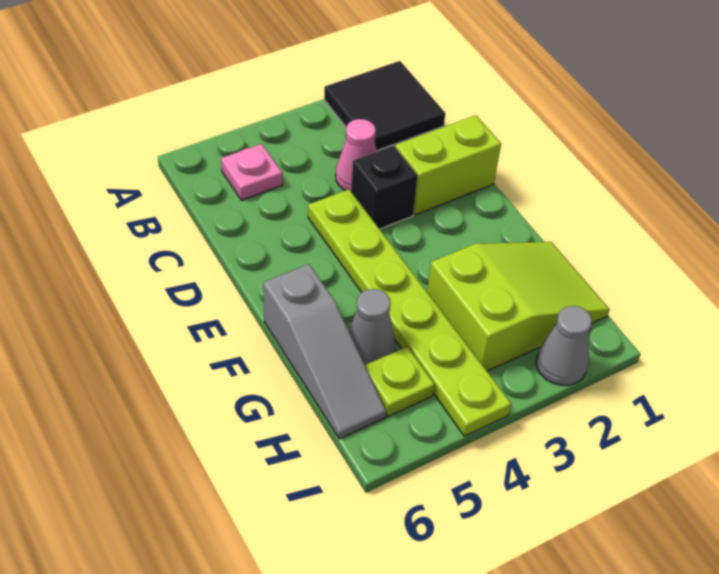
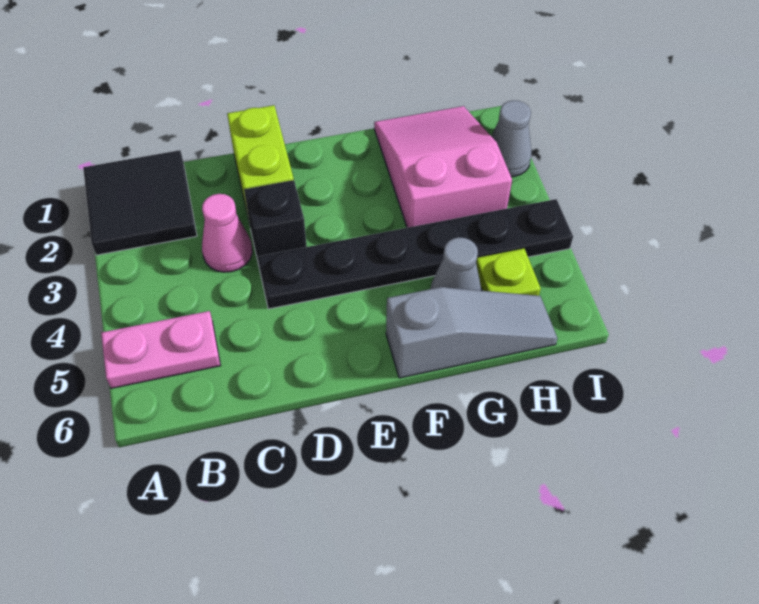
pink 1x1 plate [221,144,283,200] -> pink 1x2 plate [101,311,221,388]
lime 1x6 plate [308,189,511,436] -> black 1x6 plate [257,199,573,309]
lime 2x3 slope [427,242,610,371] -> pink 2x3 slope [374,106,512,228]

